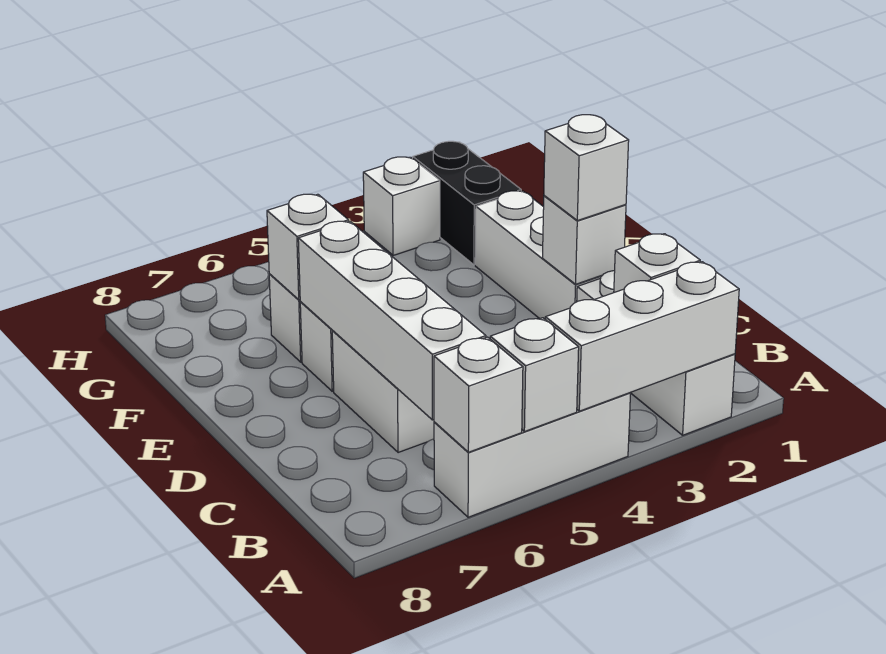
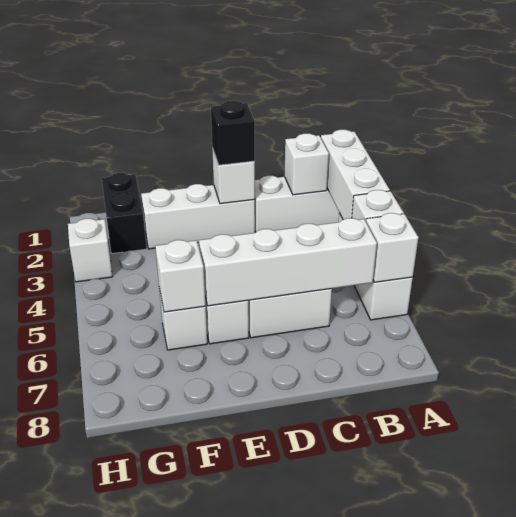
white 1x1 brick [544,115,629,221] -> black 1x1 brick [211,101,255,165]
black 1x2 brick [413,141,521,265] -> black 1x2 brick turned to [101,173,147,254]

